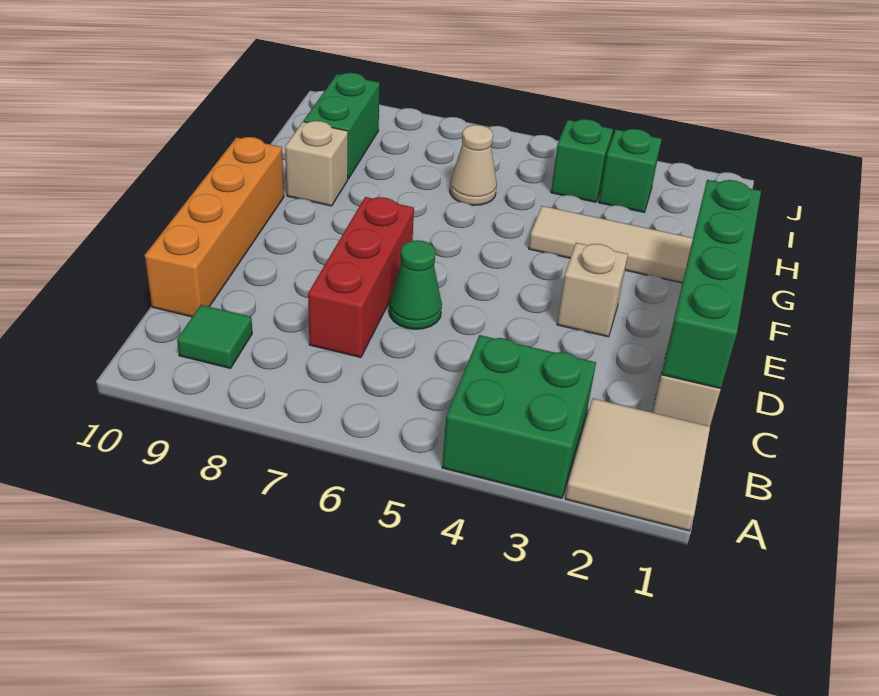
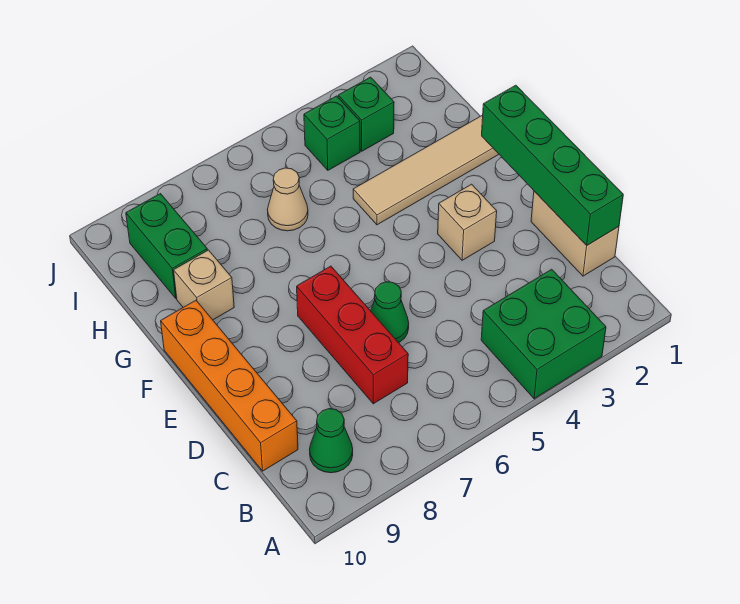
tan 2x2 tile [565,398,710,531] -> none
green 1x1 tile [177,305,252,368] -> green 1x1 cone [309,409,353,473]

